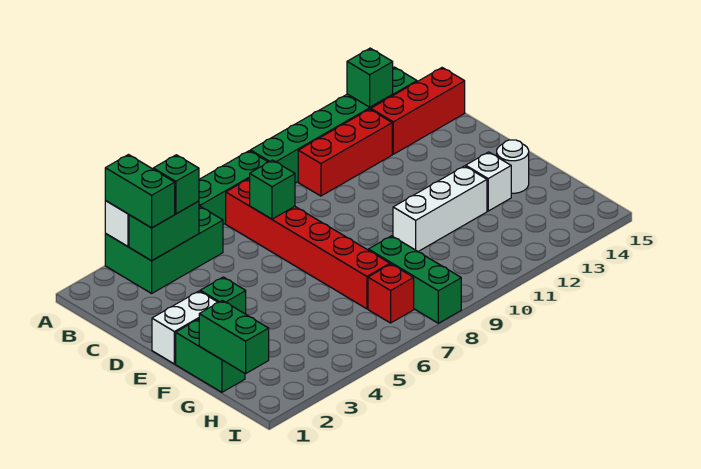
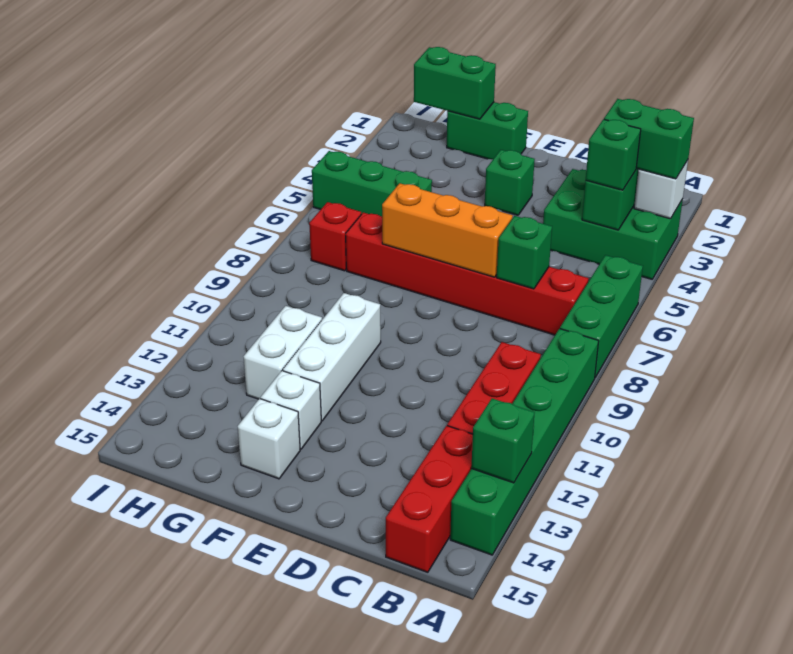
green 2x3 brick [105,206,223,293] -> green 2x3 brick turned to [543,169,683,279]
none -> orange 1x3 brick [382,183,513,277]
white 1x2 brick [152,291,218,364] -> white 1x2 brick moved to [244,306,322,399]
white 1x1 round brick [497,140,529,193] -> white 1x1 brick [238,399,300,479]
green 1x3 brick [368,236,461,323] -> green 1x3 brick moved to [312,151,432,217]

